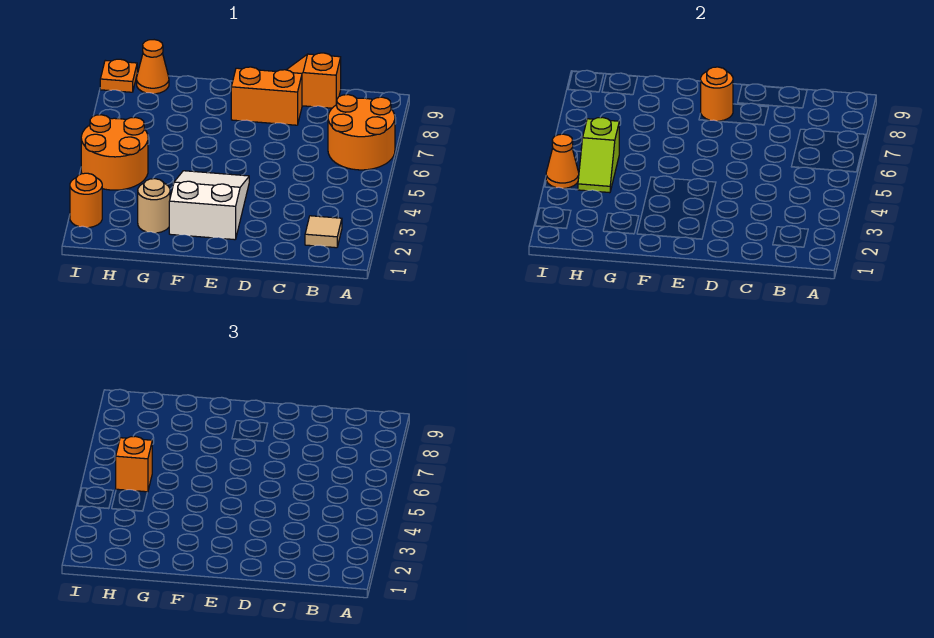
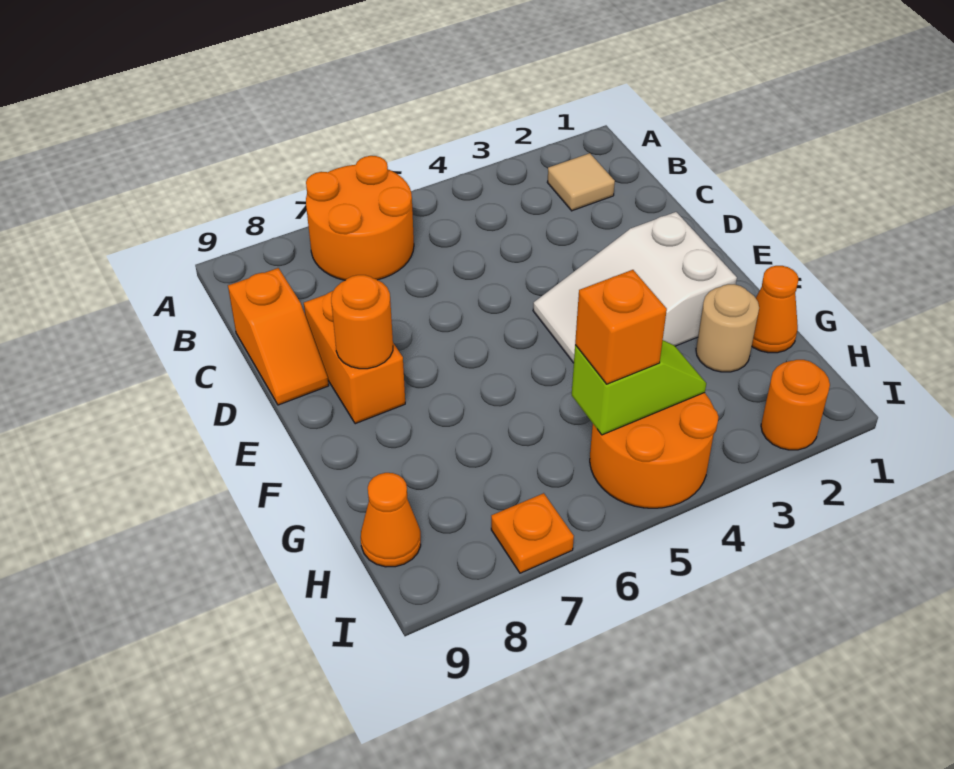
orange 1x1 cone [546,134,579,188] -> orange 1x1 cone moved to [752,266,798,353]
orange 1x1 plate [100,59,137,92] -> orange 1x1 plate moved to [491,493,574,573]

